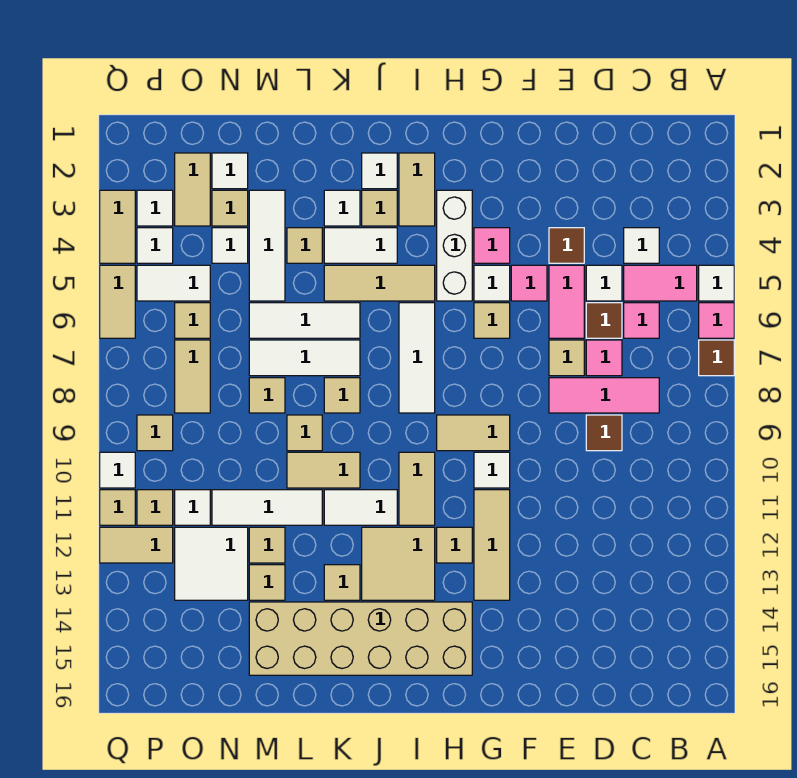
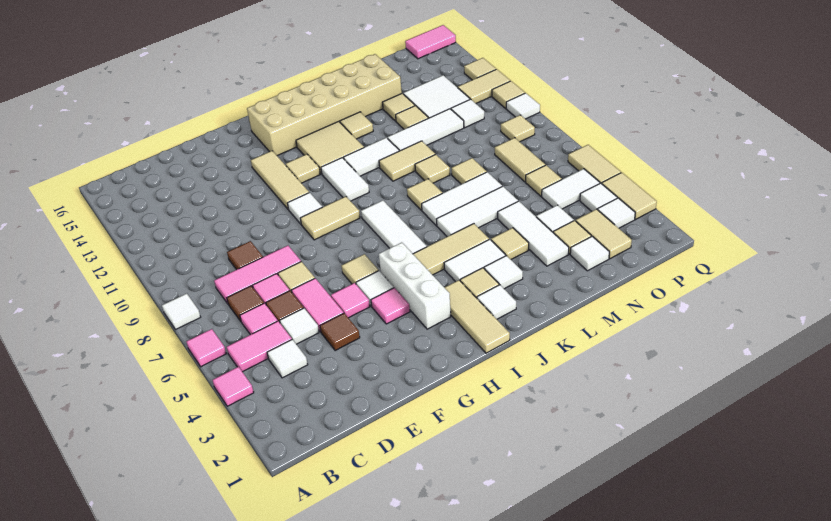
none -> pink 1x1 tile [213,367,254,406]
white 1x1 tile [699,265,734,301] -> white 1x1 tile moved to [162,294,200,330]
brown 1x1 tile [699,340,734,376] -> brown 1x1 tile moved to [227,286,264,321]
tan 1x2 tile [399,153,435,226] -> tan 1x3 tile [444,280,510,353]
tan 1x2 tile [399,452,435,525] -> white 1x2 tile [321,158,369,201]
tan 1x1 tile [137,490,173,525] -> tan 1x1 tile moved to [464,58,496,80]
none -> pink 1x2 tile [405,25,456,59]

